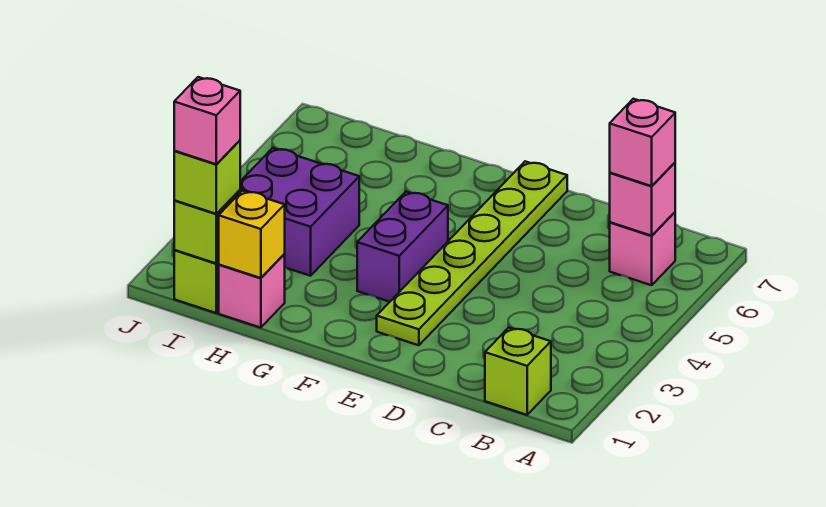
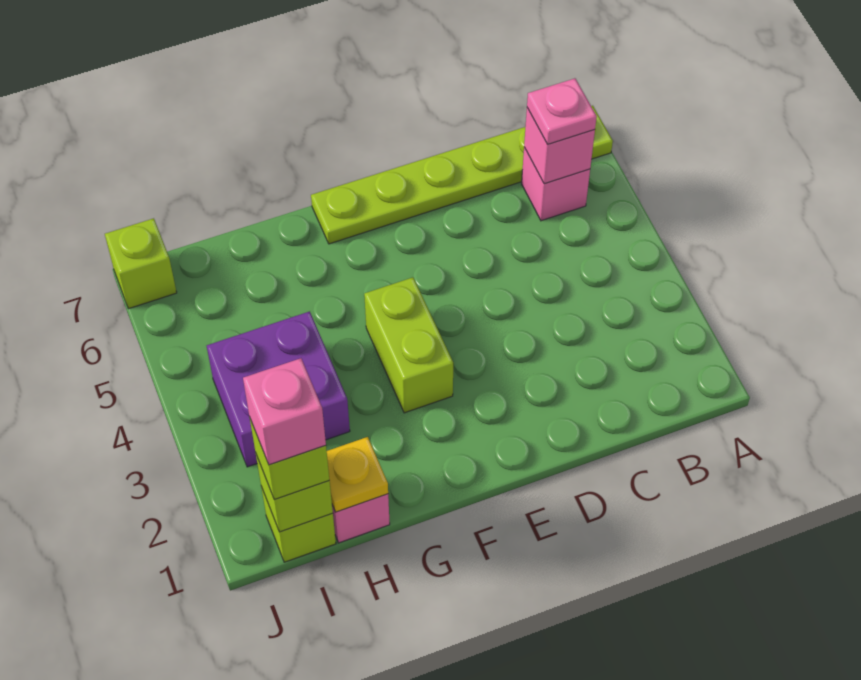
lime 1x1 brick [485,328,551,415] -> lime 1x1 brick moved to [105,218,177,309]
pink 1x1 brick [610,99,675,186] -> pink 1x1 plate [527,78,597,144]
lime 1x6 plate [377,161,567,345] -> lime 1x6 plate turned to [311,106,613,244]
purple 1x2 brick [357,192,448,302] -> lime 1x2 brick [364,277,453,413]
yellow 1x1 brick [219,191,285,278] -> yellow 1x1 plate [327,437,388,512]

